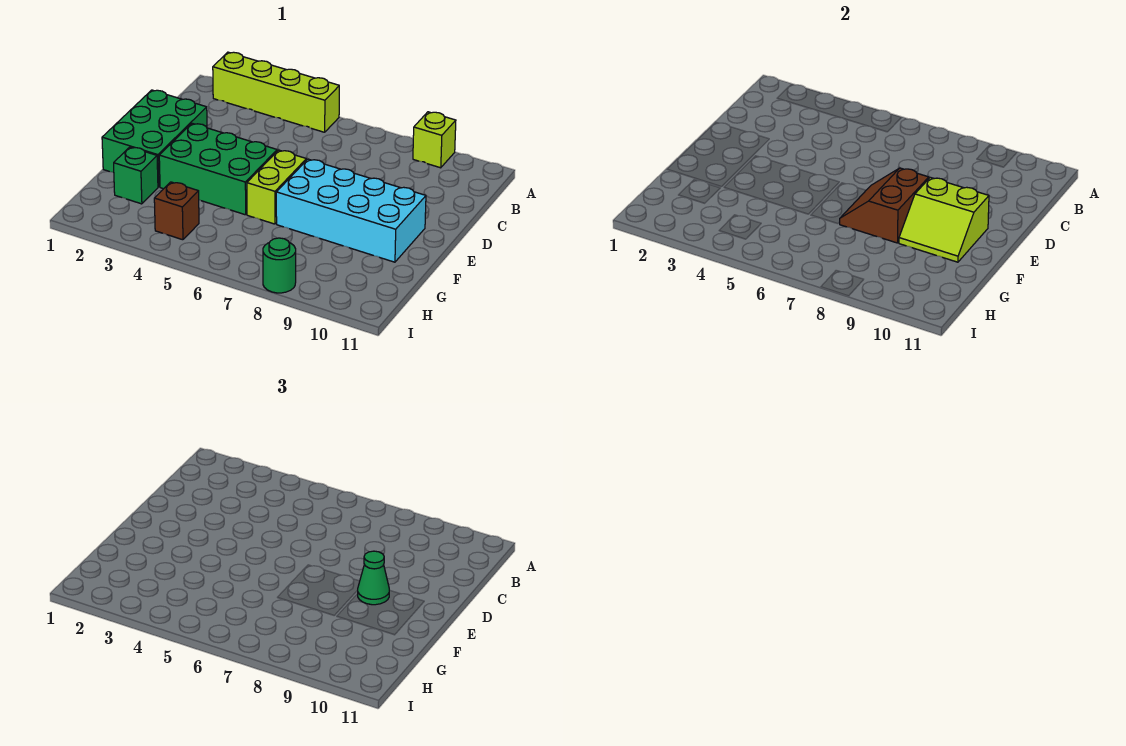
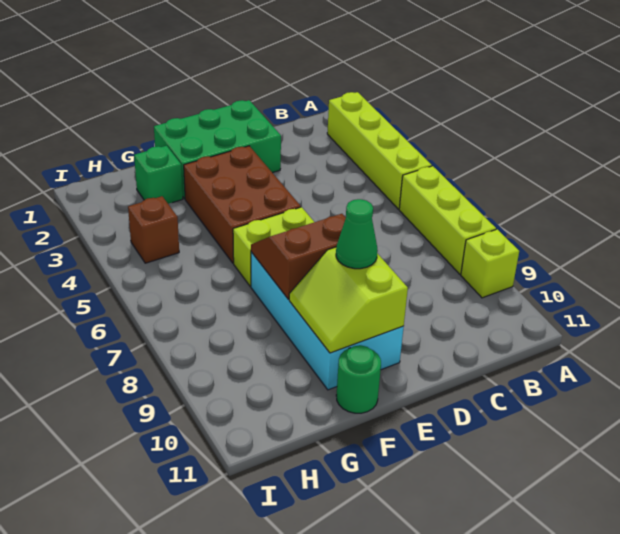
none -> lime 1x3 brick [399,166,496,274]
green 2x3 brick [159,123,277,215] -> brown 2x3 brick [184,146,301,263]
green 1x1 round brick [263,238,296,293] -> green 1x1 round brick moved to [336,345,381,413]

